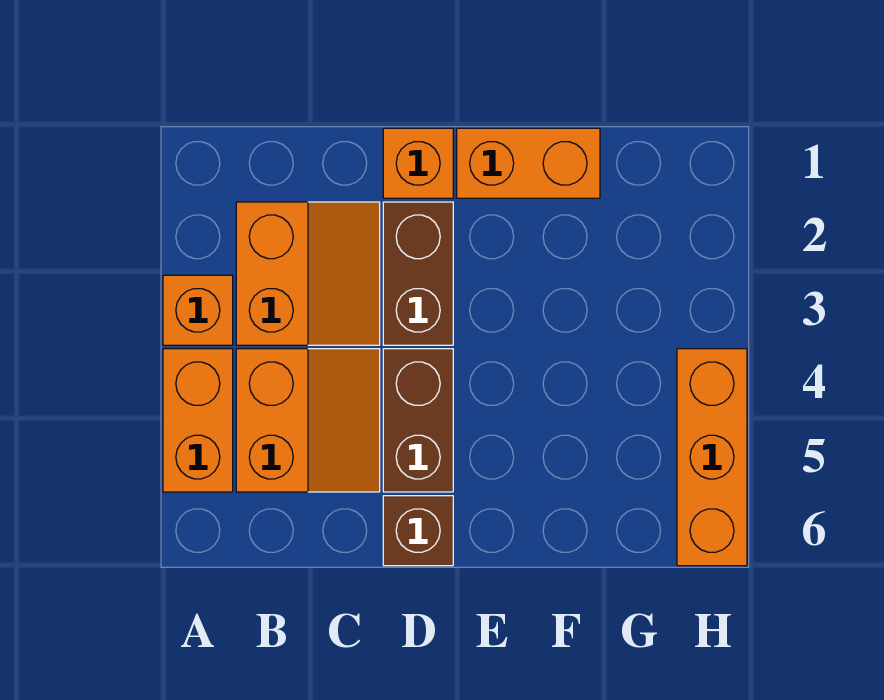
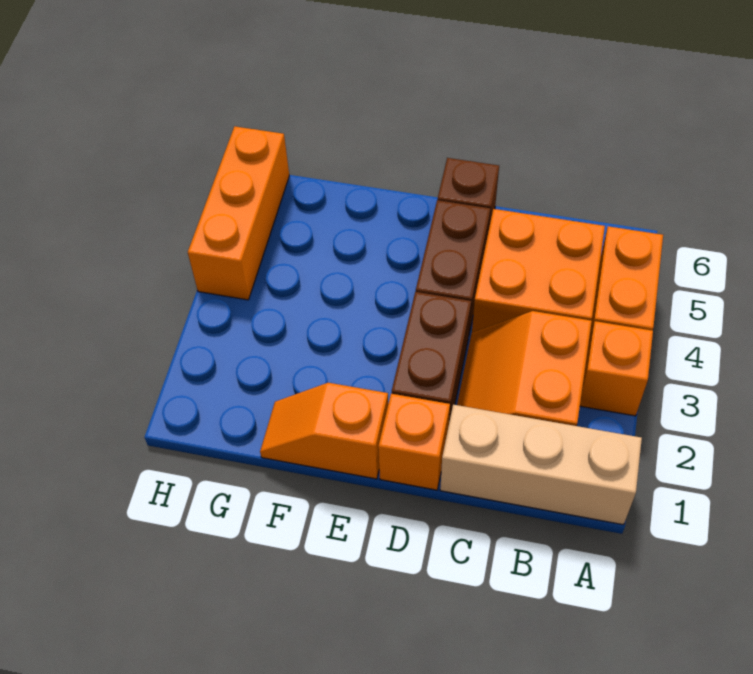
none -> tan 1x3 brick [440,405,642,525]
orange 2x2 slope [236,349,380,492] -> orange 2x2 brick [472,209,605,332]
orange 1x2 brick [457,128,600,198] -> orange 1x2 slope [260,383,388,479]

